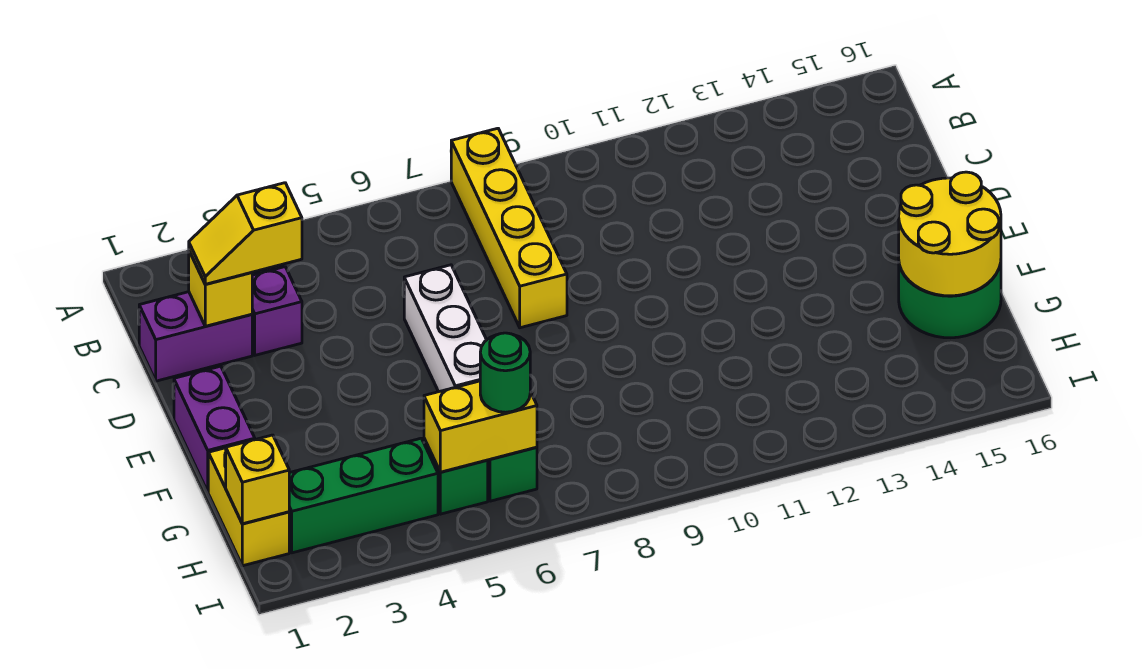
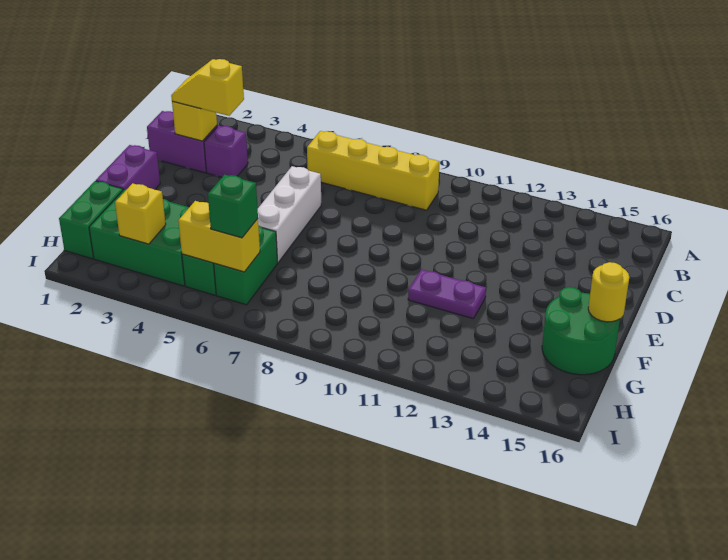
yellow 1x4 brick [451,128,567,328] -> yellow 1x4 brick turned to [307,131,439,210]
none -> purple 1x2 plate [408,269,486,319]
yellow 2x2 round brick [899,172,1001,296] -> yellow 1x1 round brick [588,262,629,322]
yellow 1x2 brick [208,448,289,566] -> green 1x2 brick [59,181,123,259]
yellow 1x1 brick [226,435,289,524] -> yellow 1x1 brick moved to [115,183,166,244]
green 1x3 brick [289,438,438,553] -> green 2x3 brick [89,189,189,286]
green 1x1 round brick [480,333,530,412] -> green 1x1 brick [208,175,258,238]

